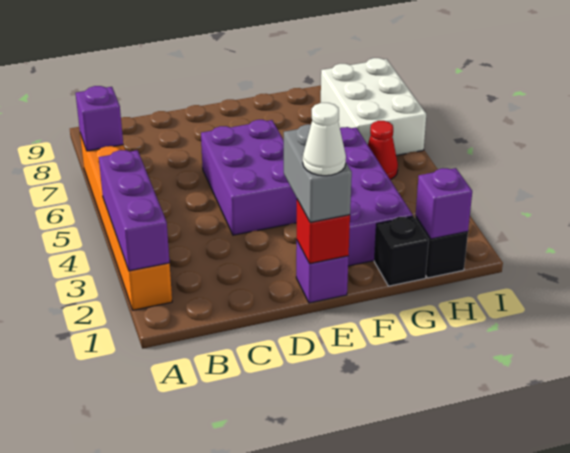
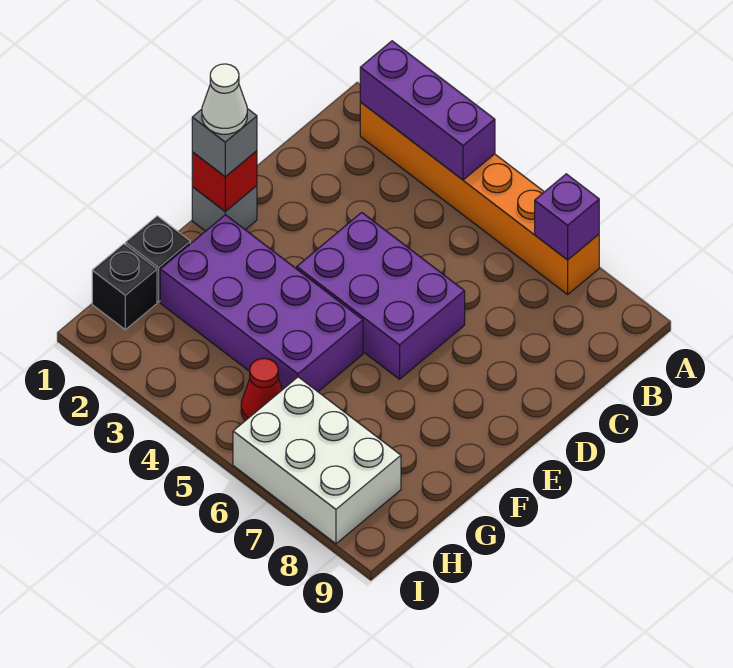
purple 1x1 brick [296,241,348,303] -> grey 1x1 brick [192,186,257,231]
grey 1x2 brick [284,124,352,222] -> grey 1x1 brick [192,109,257,177]
purple 1x1 brick [416,168,472,239] -> none

